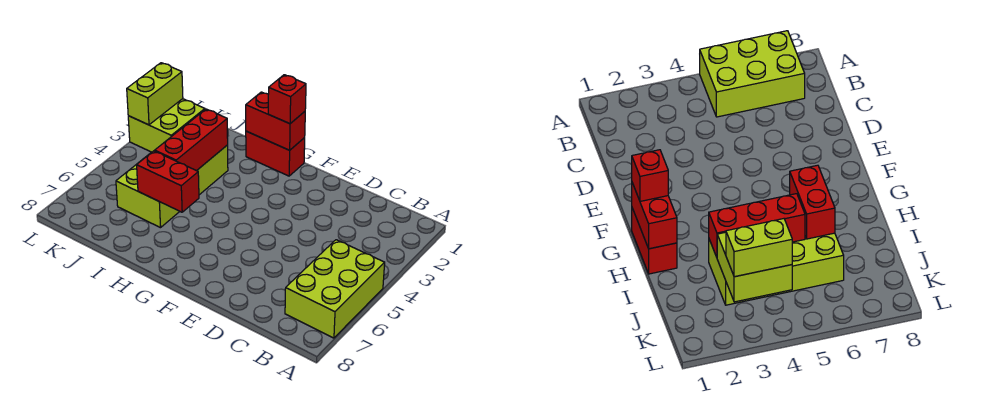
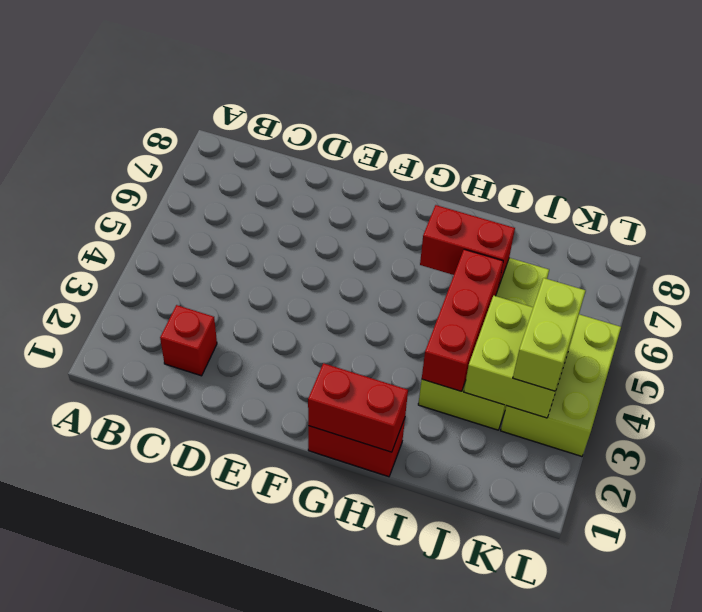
lime 2x3 brick [285,240,385,338] -> lime 2x3 brick moved to [501,314,621,456]
red 1x1 brick [268,75,306,124] -> red 1x1 brick moved to [160,305,217,376]

